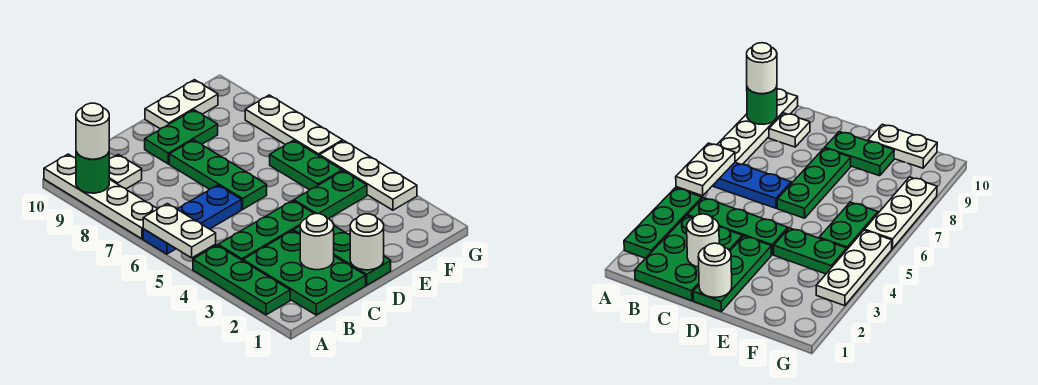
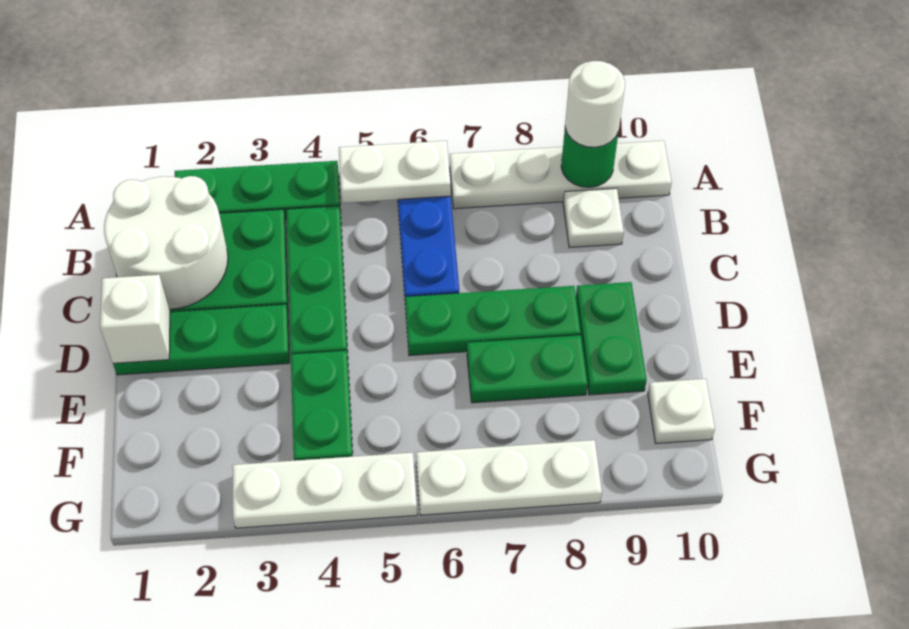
white 1x1 round brick [300,214,334,270] -> white 2x2 round brick [104,176,228,309]
white 1x1 round brick [350,214,384,270] -> white 1x1 brick [100,275,170,363]
white 1x2 plate [145,80,218,129] -> white 1x1 plate [648,379,715,443]
green 1x2 plate [270,140,342,190] -> green 1x2 plate moved to [467,335,588,403]

